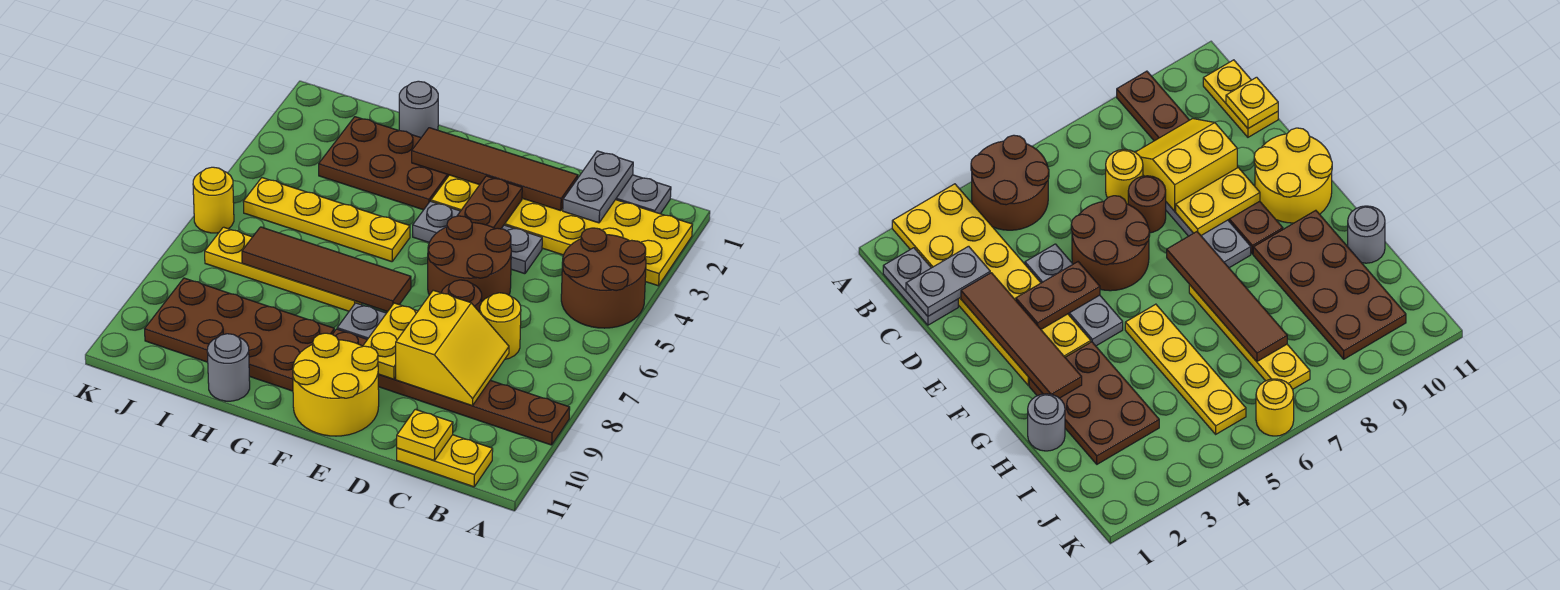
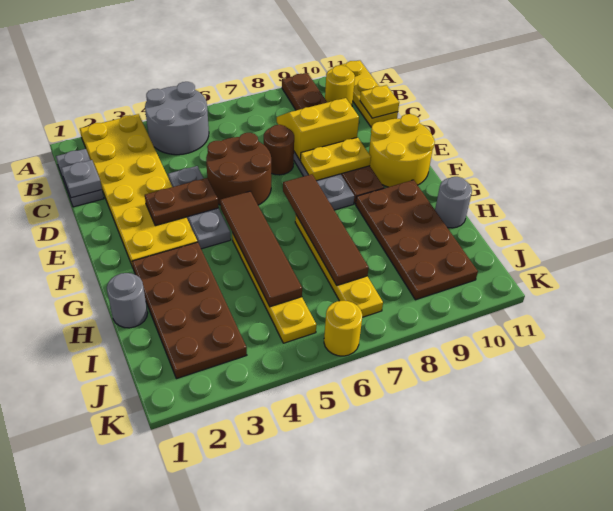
brown 2x2 round brick [561,228,646,328] -> grey 2x2 round brick [145,82,209,155]
yellow 1x2 plate [397,435,493,487] -> yellow 1x3 plate [338,60,398,127]
grey 1x2 plate [563,151,633,223] -> grey 1x1 plate [61,160,102,198]
yellow 1x1 round brick [480,293,521,359] -> yellow 1x1 round brick moved to [325,65,355,106]
brown 1x4 tile [412,128,578,211] -> brown 1x4 tile moved to [220,191,302,307]
brown 2x3 plate [319,117,449,210] -> brown 2x4 plate [132,242,247,379]

